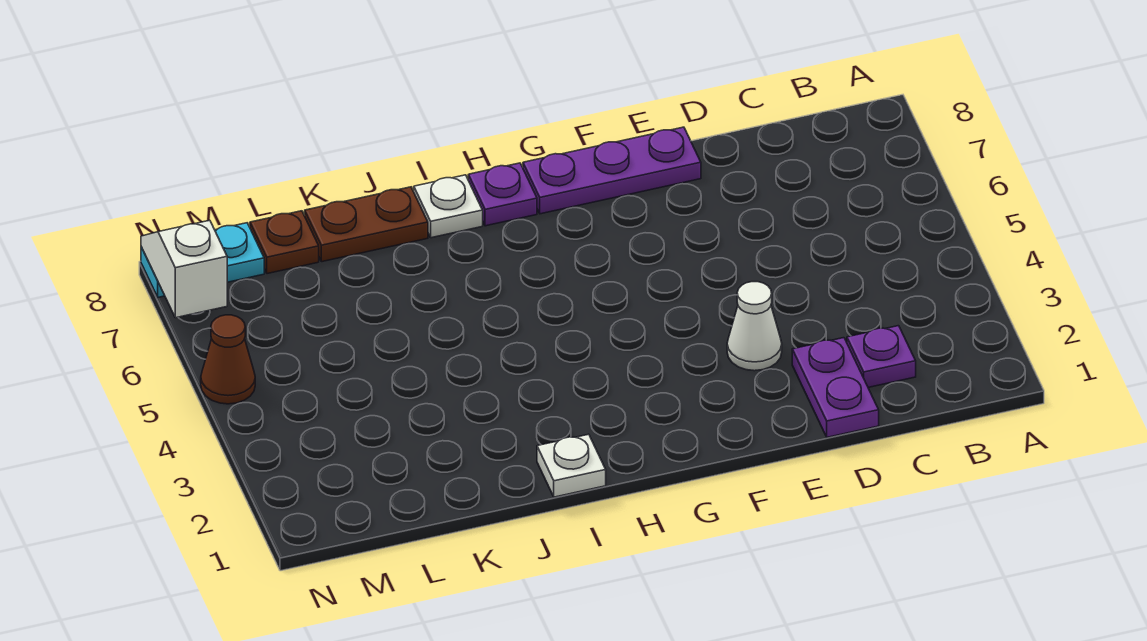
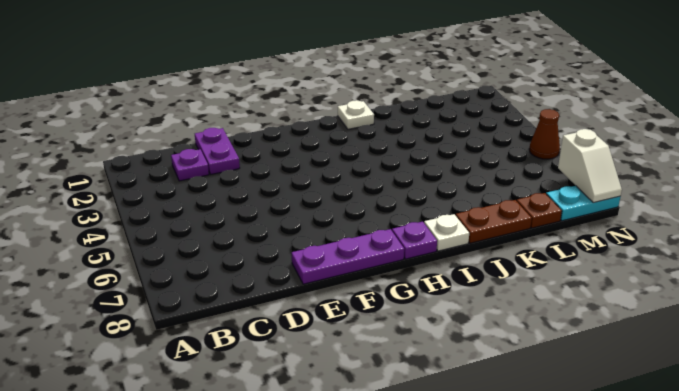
white 1x1 cone [727,282,782,371] -> none

